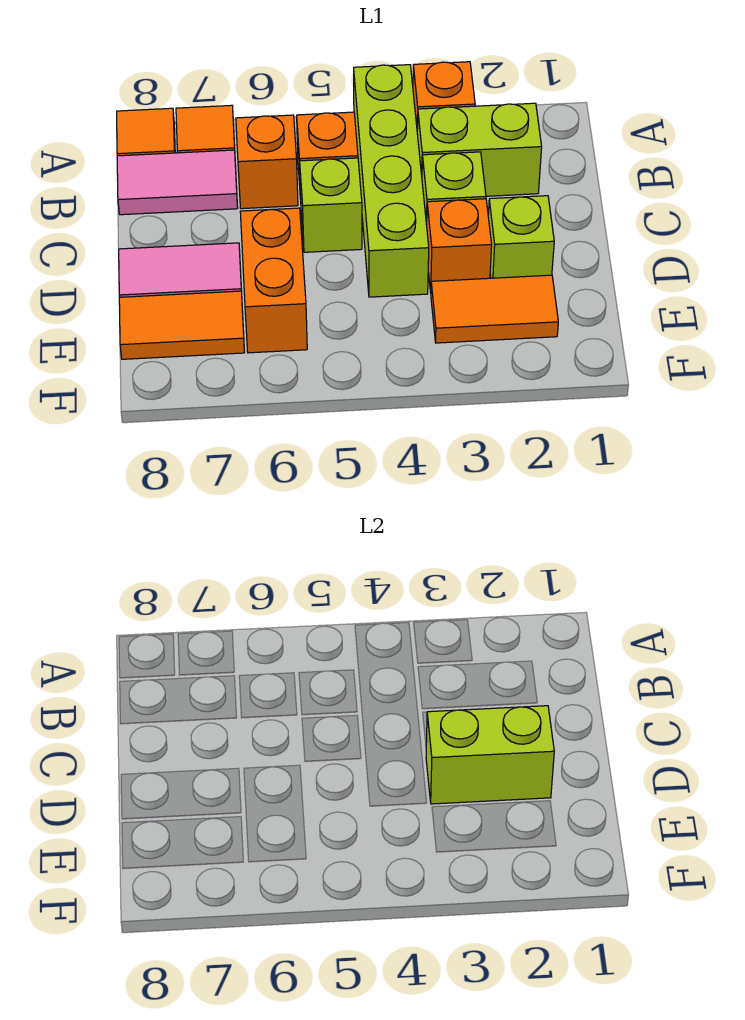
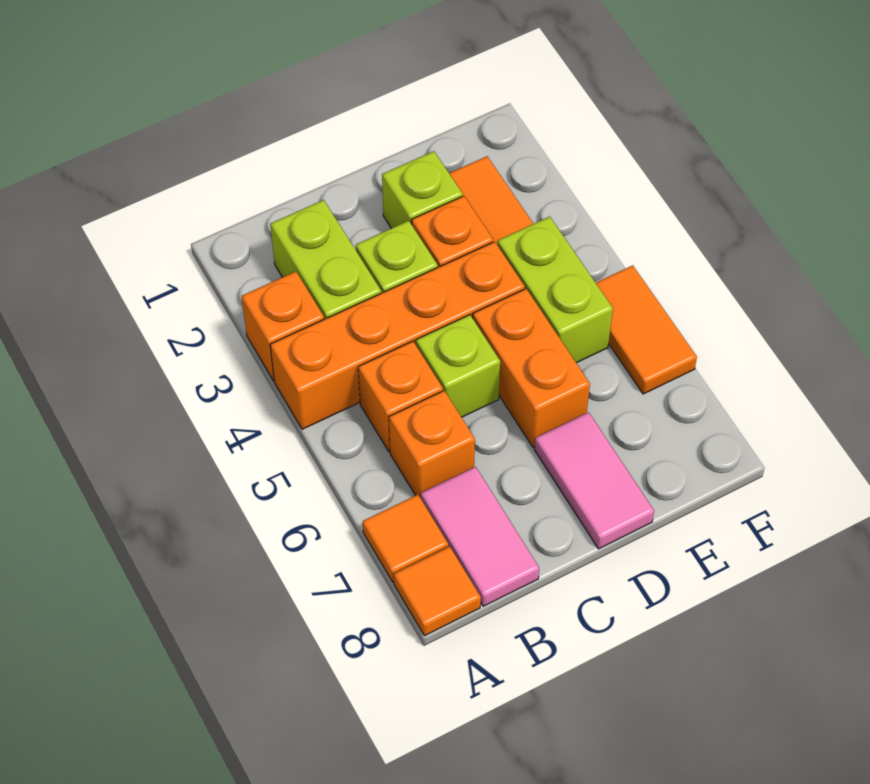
lime 1x4 brick [354,65,429,297] -> orange 1x4 brick [270,242,525,429]
lime 1x2 brick [426,706,554,804] -> lime 1x2 brick moved to [497,217,613,363]
orange 1x2 brick [240,208,307,353] -> orange 1x2 brick turned to [473,289,590,447]
orange 1x2 tile [119,291,245,359] -> orange 1x2 tile moved to [596,265,697,394]

